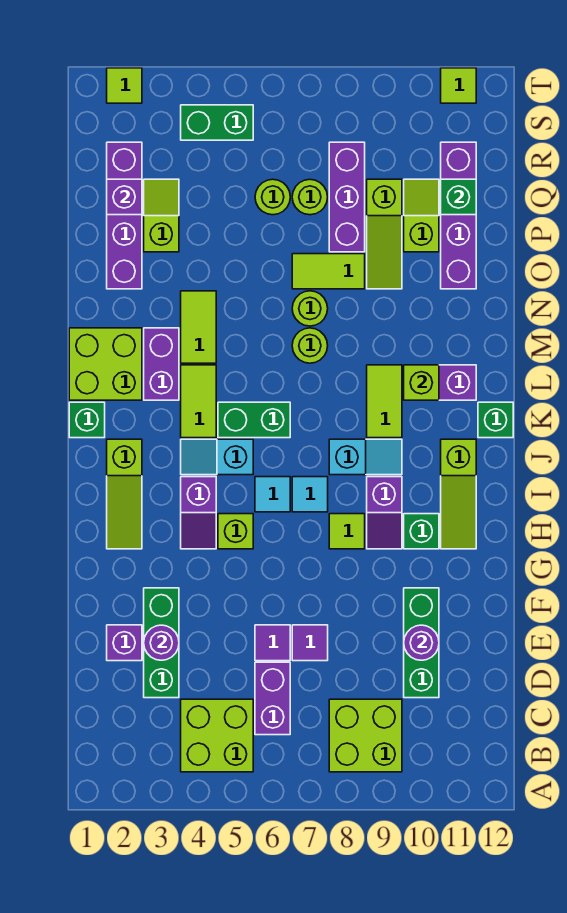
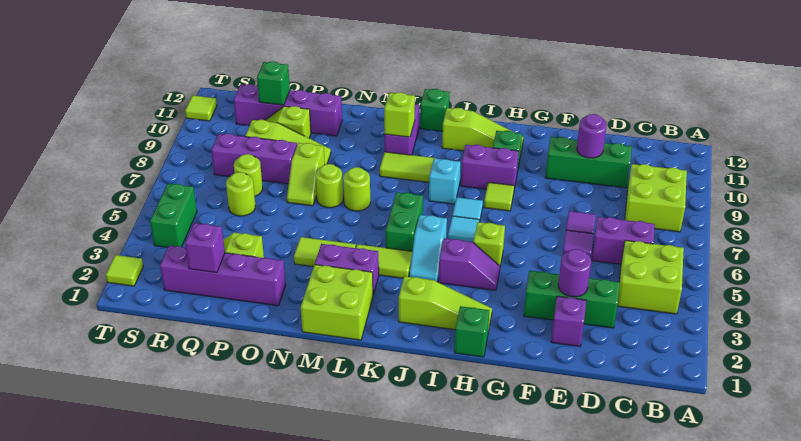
purple 1x2 slope [367,477,402,549] -> purple 1x2 brick [461,145,519,189]
green 1x1 brick [69,402,105,438] -> green 1x1 brick moved to [454,306,489,357]
lime 1x2 tile [292,254,365,289] -> lime 1x2 slope [287,143,325,206]

